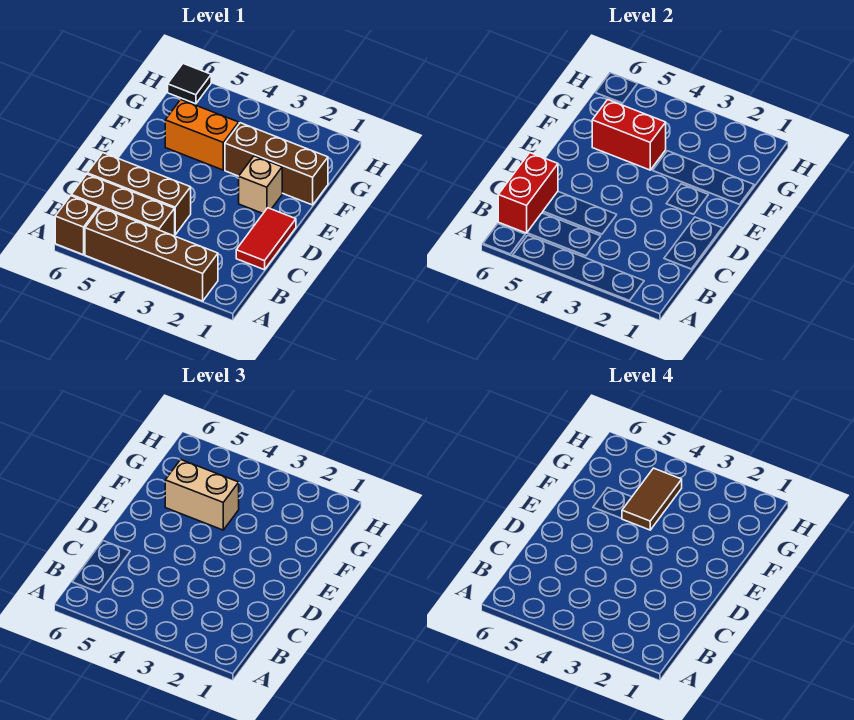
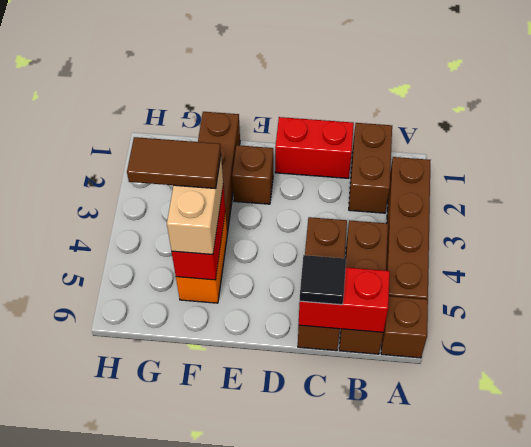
none -> brown 1x2 brick [349,123,392,213]
red 1x2 tile [236,208,296,270] -> red 1x2 brick [275,117,354,178]
tan 1x1 brick [239,156,282,213] -> brown 1x1 brick [232,145,273,204]
black 1x1 tile [168,64,211,104] -> black 1x1 tile moved to [300,255,346,305]

